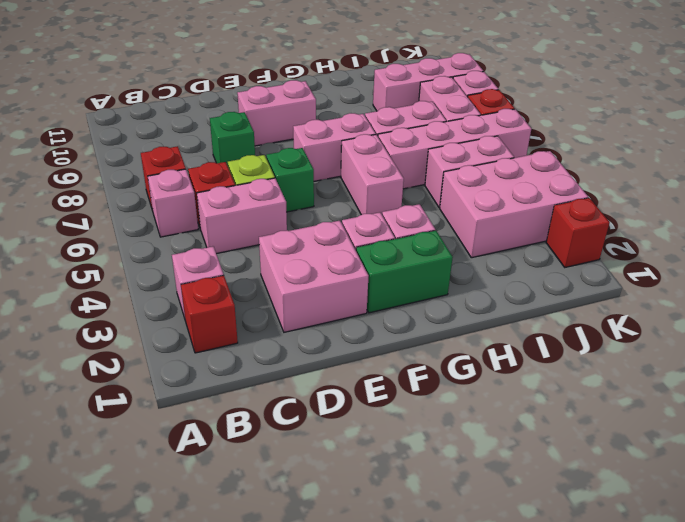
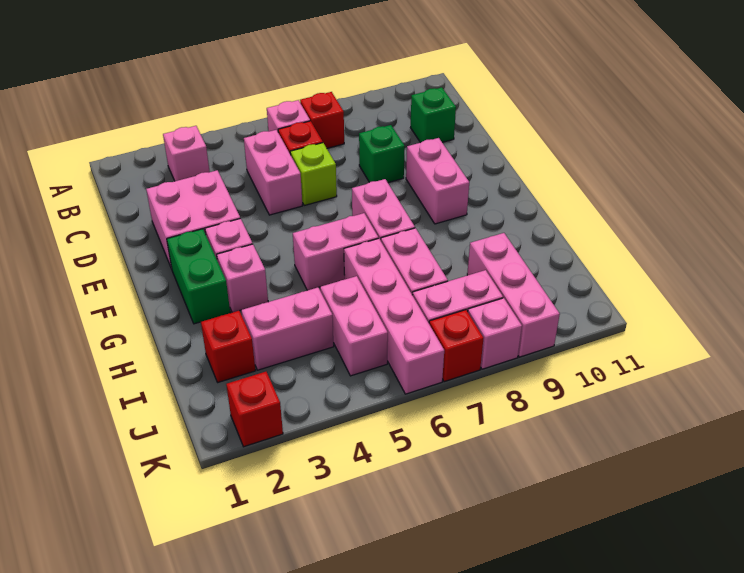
red 1x1 brick [181,275,238,353] -> red 1x1 brick moved to [201,311,256,382]
green 1x1 brick [266,148,314,212] -> green 1x1 brick moved to [411,87,456,143]
pink 2x3 brick [440,151,588,258] -> pink 1x2 brick [241,287,334,370]

